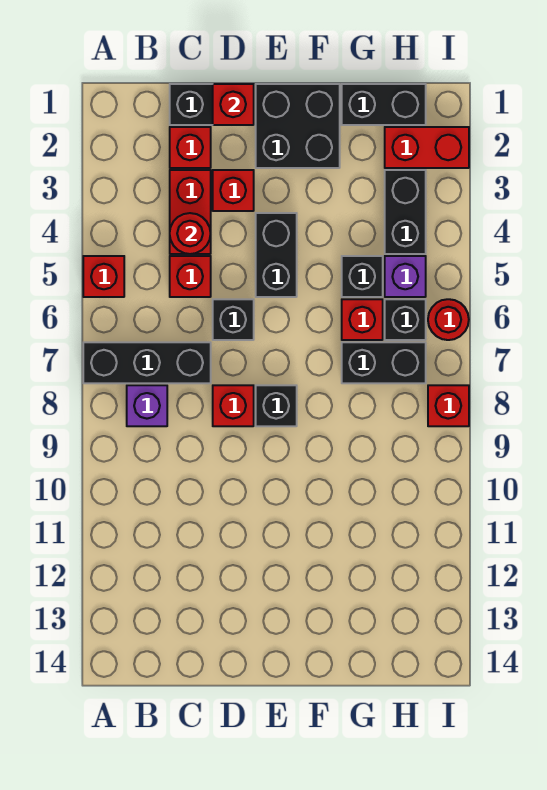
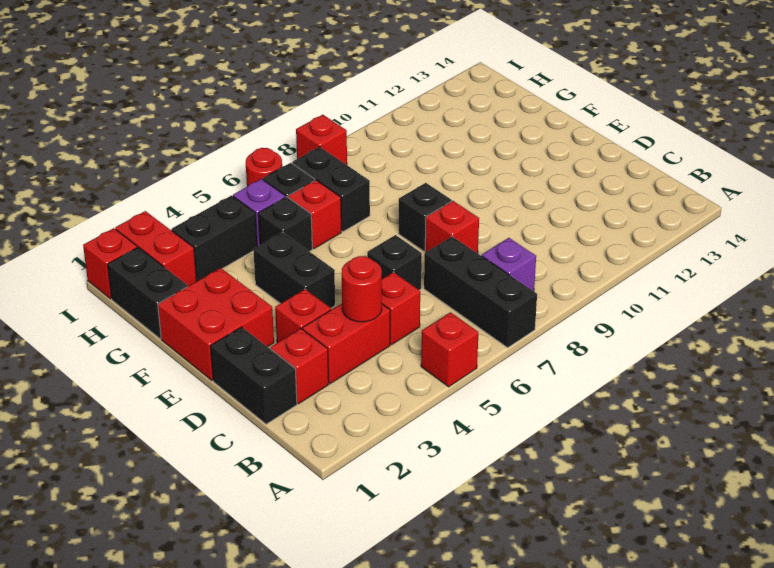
red 1x1 brick [213,84,254,125] -> red 1x1 brick moved to [83,228,137,299]
black 2x2 brick [256,84,340,168] -> red 2x2 brick [158,268,274,380]
black 1x2 brick [256,213,297,297] -> black 1x2 brick turned to [253,232,335,308]

